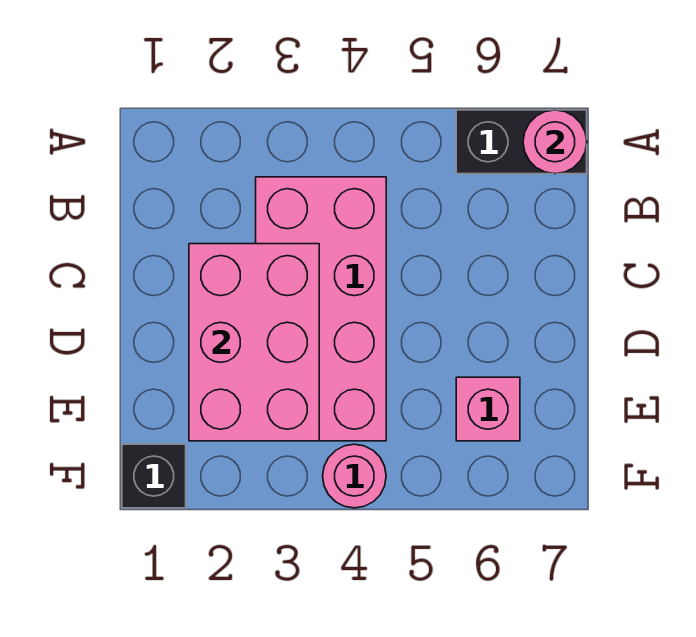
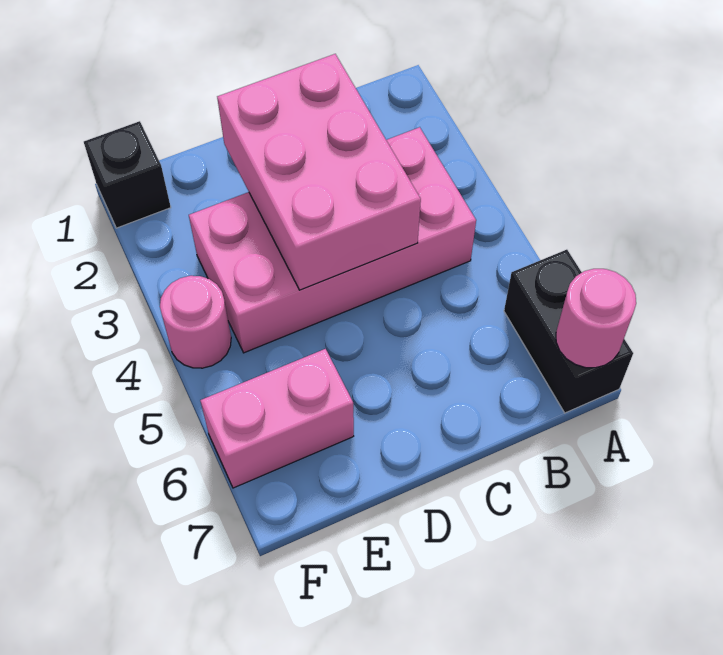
pink 2x3 brick [189,244,319,441] -> pink 2x3 brick turned to [217,54,421,290]
pink 1x1 brick [456,377,520,441] -> pink 1x2 brick [200,349,354,488]

